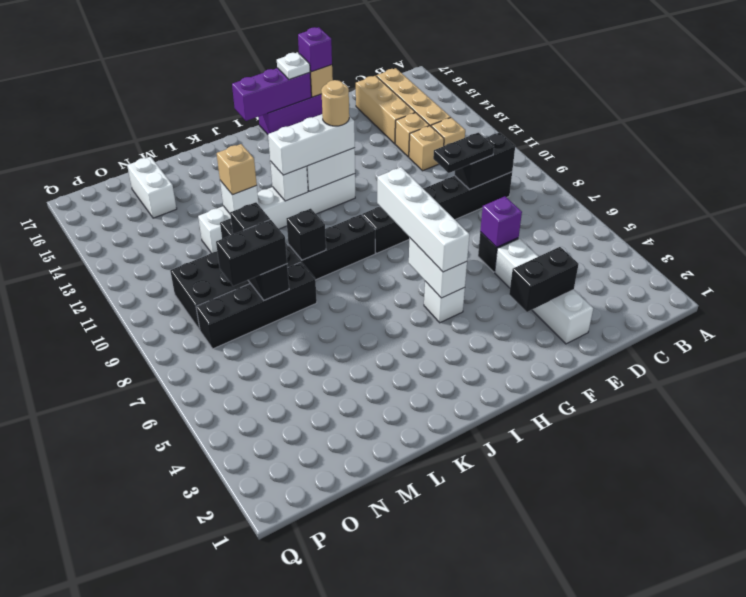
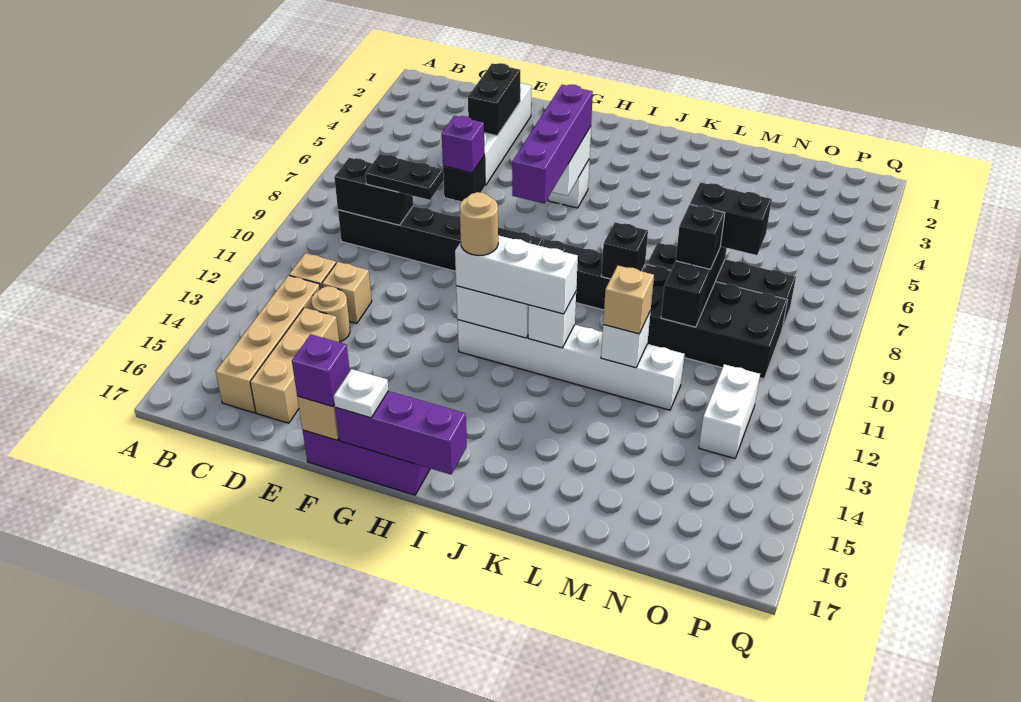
tan 1x1 brick [395,113,429,157] -> tan 1x1 round brick [311,286,350,342]
black 1x2 brick [509,247,579,312] -> black 1x2 brick turned to [468,63,520,136]
white 1x4 brick [377,167,469,272] -> purple 1x4 brick [512,85,593,203]
white 1x2 brick [127,157,177,218] -> white 1x2 brick moved to [699,364,760,459]

